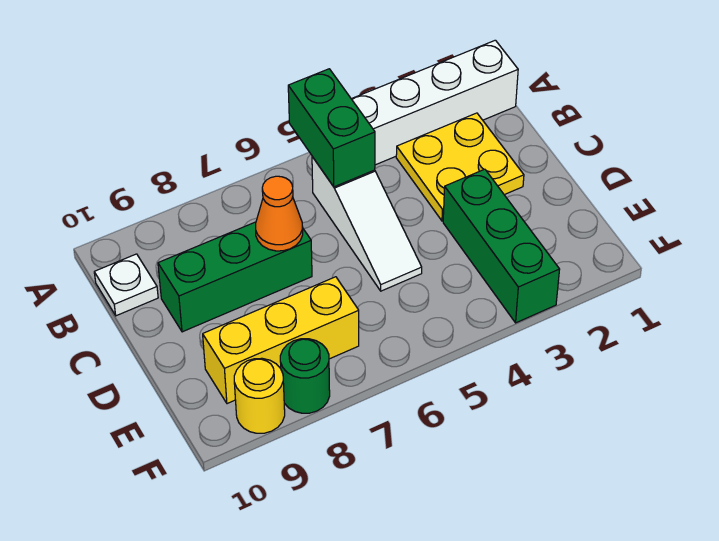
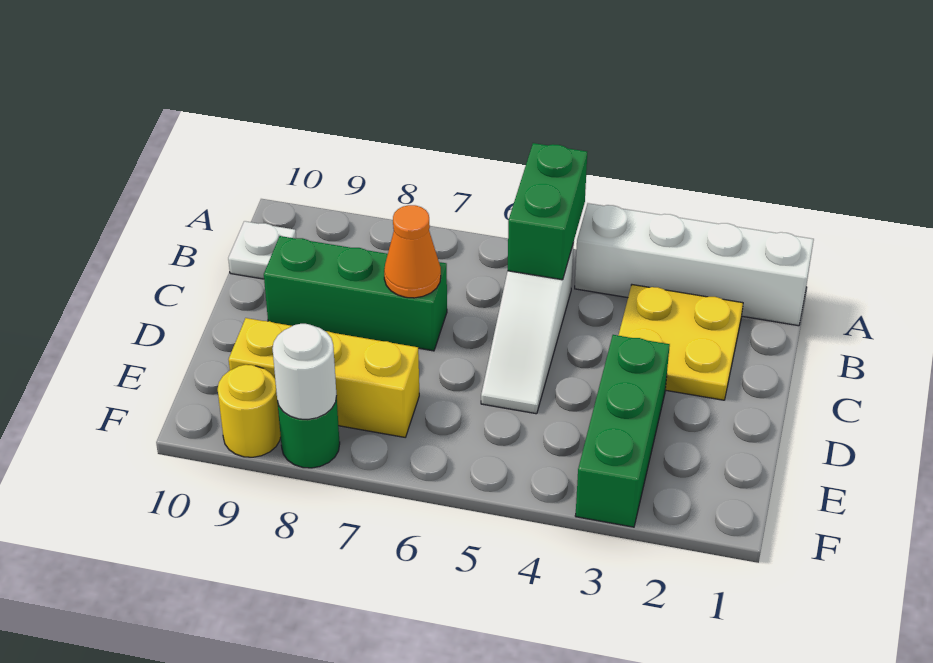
none -> white 1x1 round brick [272,324,337,420]

